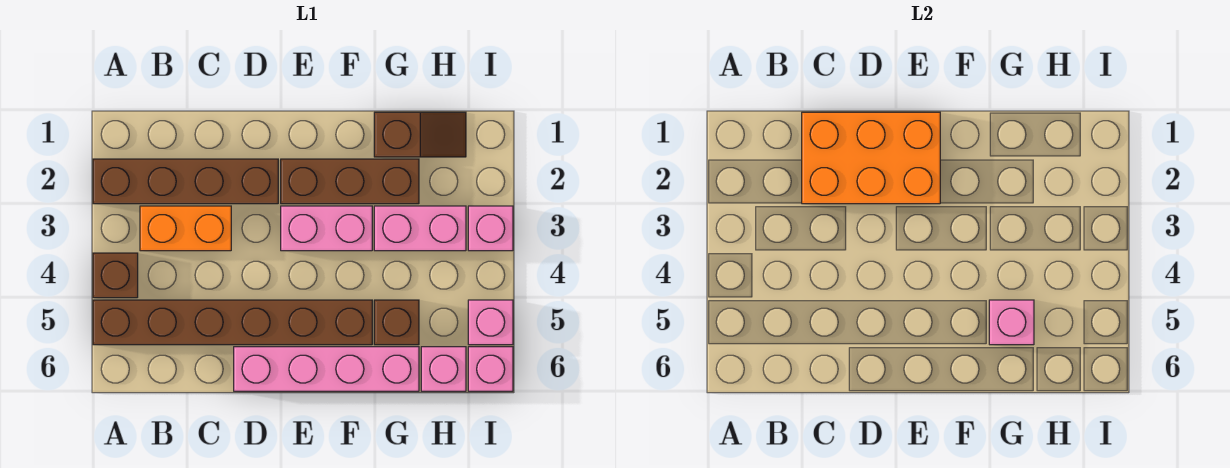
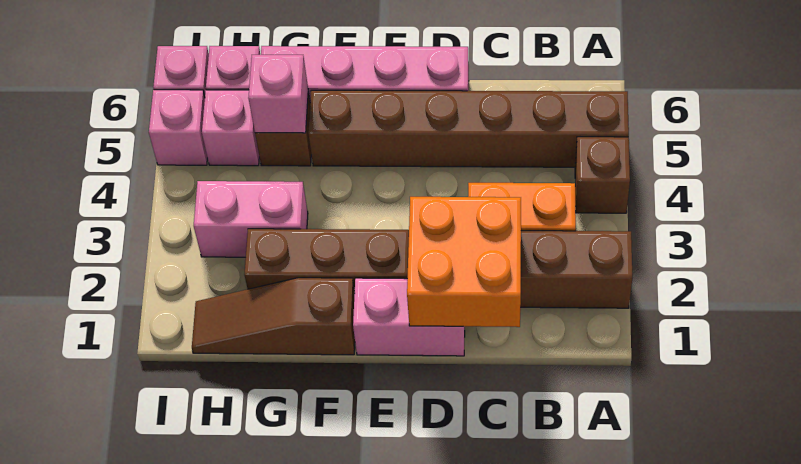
orange 2x3 brick [802,112,940,204] -> orange 2x2 brick [407,197,521,327]
pink 1x2 brick [281,206,372,251] -> pink 1x2 brick moved to [353,278,465,356]
brown 1x2 slope [374,112,466,157] -> brown 1x3 slope [192,278,355,355]
pink 1x1 brick [468,206,513,251] -> pink 1x1 brick moved to [202,90,259,166]

